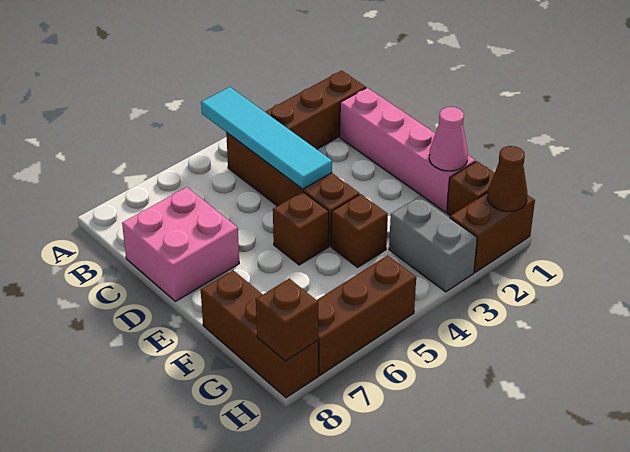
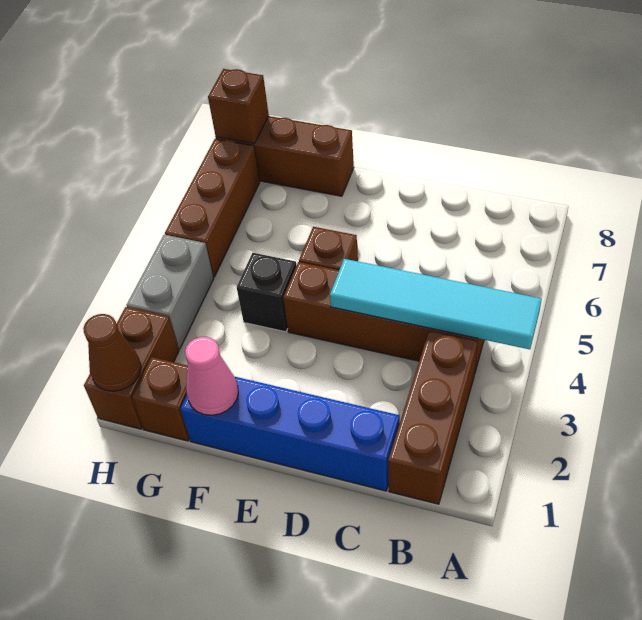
pink 1x4 brick [340,88,475,212] -> blue 1x4 brick [180,377,400,491]
pink 2x2 brick [122,187,239,301] -> none
brown 1x1 brick [331,194,388,267] -> black 1x1 brick [237,253,296,332]
grey 1x2 brick [389,197,477,292] -> grey 1x2 brick turned to [127,235,214,349]

